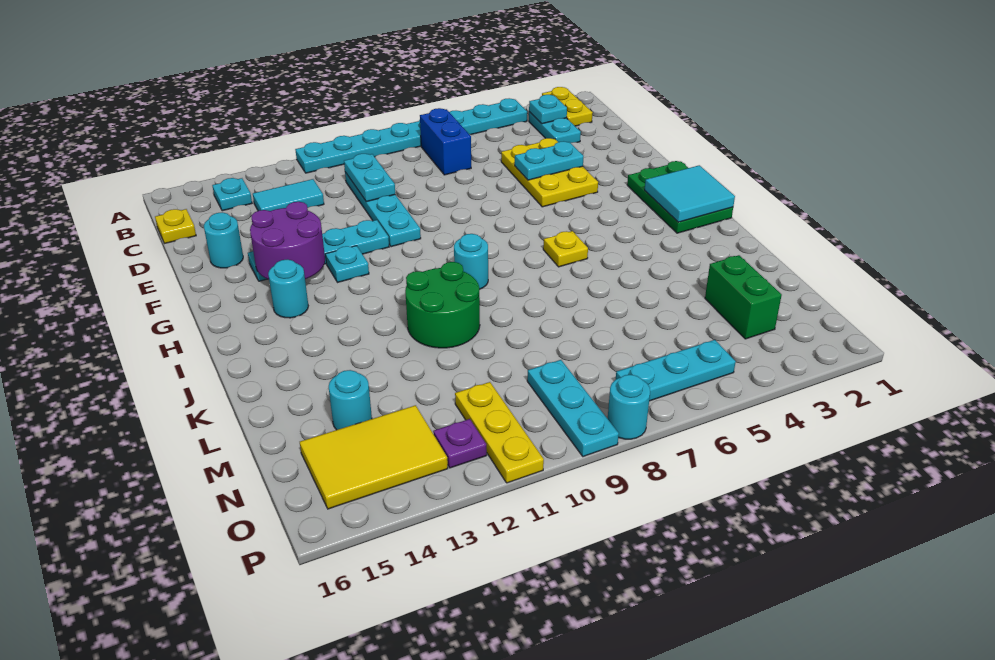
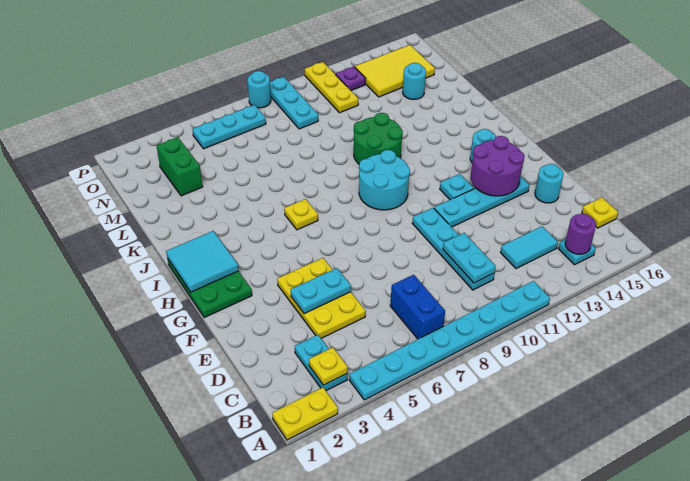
yellow 1x2 plate [542,87,593,126] -> yellow 1x2 plate turned to [272,387,338,440]
cyan 1x1 plate [529,95,567,124] -> yellow 1x1 plate [309,347,348,385]
none -> purple 1x1 round brick [565,213,596,254]
cyan 1x1 round brick [454,234,488,289] -> cyan 2x2 round brick [359,150,410,210]

